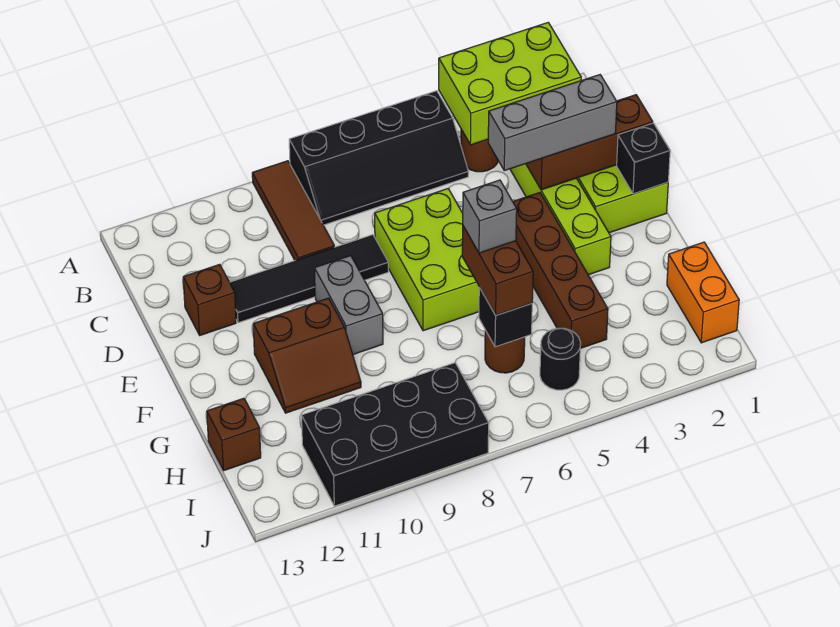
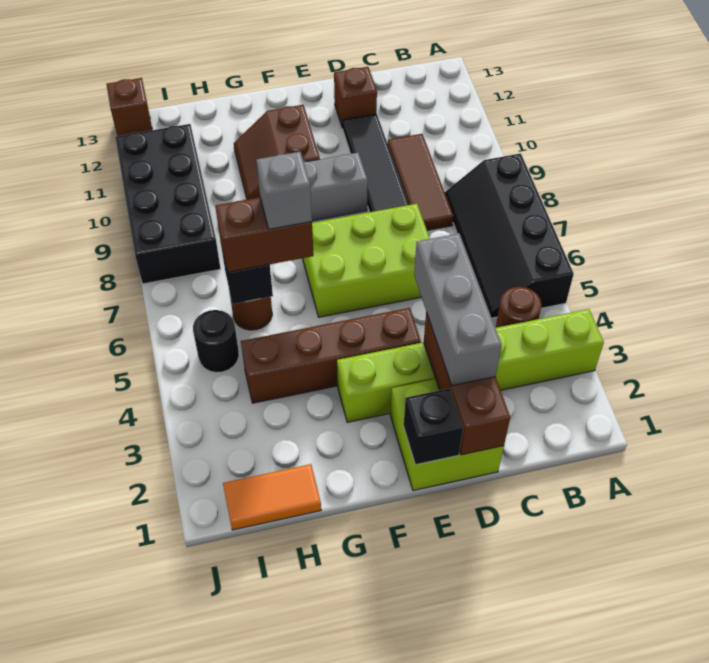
lime 2x3 brick [439,23,581,145] -> none
brown 1x3 tile [252,161,334,260] -> brown 1x3 tile turned to [388,134,454,231]
orange 1x2 brick [667,242,739,343] -> orange 1x2 tile [223,464,321,530]
brown 1x1 brick [207,398,261,471] -> brown 1x1 brick moved to [106,78,152,136]

